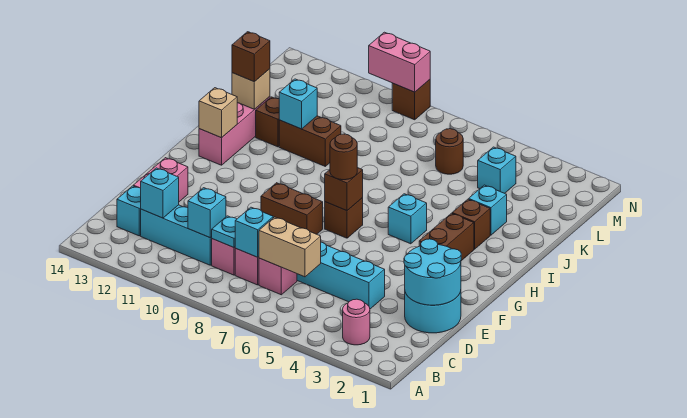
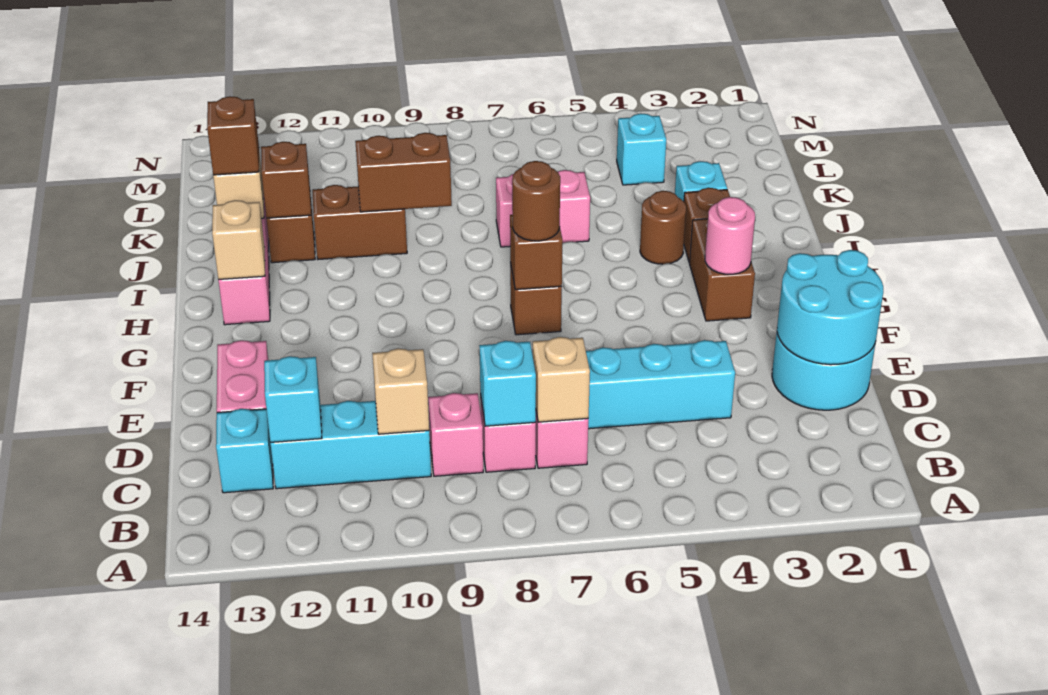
pink 1x1 round brick [343,299,370,345] -> pink 1x1 round brick moved to [705,197,755,274]
tan 1x2 brick [259,217,321,277] -> tan 1x1 brick [533,337,590,422]
cyan 1x1 plate [212,216,237,247] -> none
cyan 1x1 brick [188,188,226,238] -> tan 1x1 brick [372,348,429,434]
brown 1x2 brick [261,183,323,234] -> brown 1x2 brick moved to [355,133,452,212]
cyan 1x1 brick [388,194,427,244] -> none
cyan 1x1 brick [279,79,317,129] -> none
brown 1x1 round brick [436,129,463,174] -> brown 1x1 round brick moved to [640,191,686,264]
brown 1x1 brick [392,80,430,120] -> brown 1x1 brick moved to [261,142,311,218]
pink 1x2 brick [369,32,430,92] -> pink 1x2 brick moved to [496,170,590,247]

